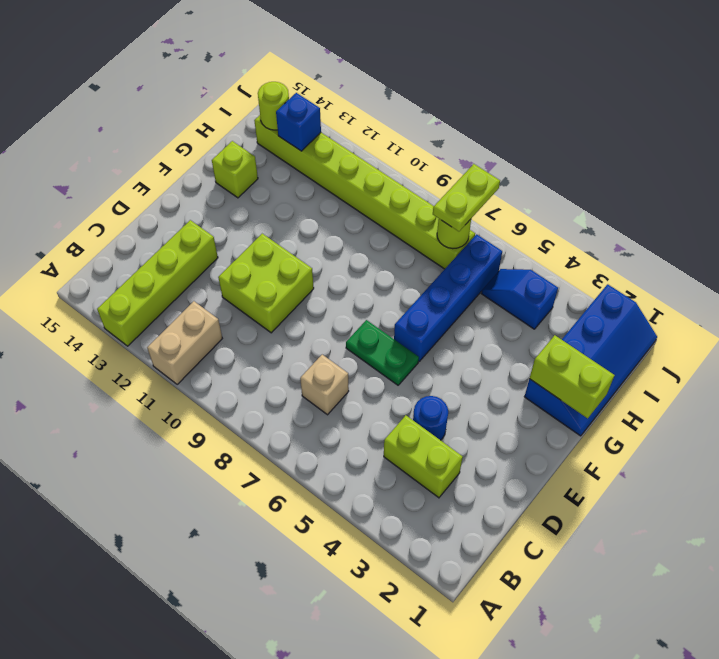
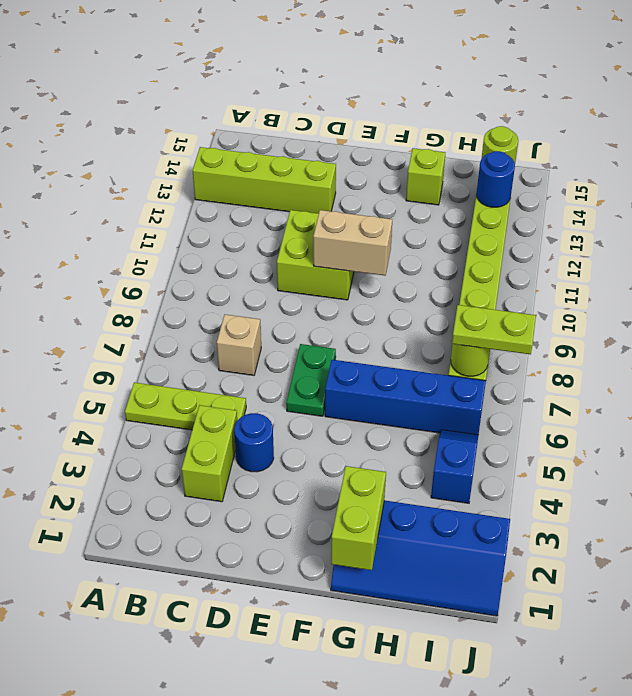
none -> lime 1x3 plate [125,382,246,430]
tan 1x2 brick [147,301,222,385] -> tan 1x2 brick moved to [313,210,392,276]
blue 1x1 brick [276,93,321,151] -> blue 1x1 round brick [477,151,515,207]

